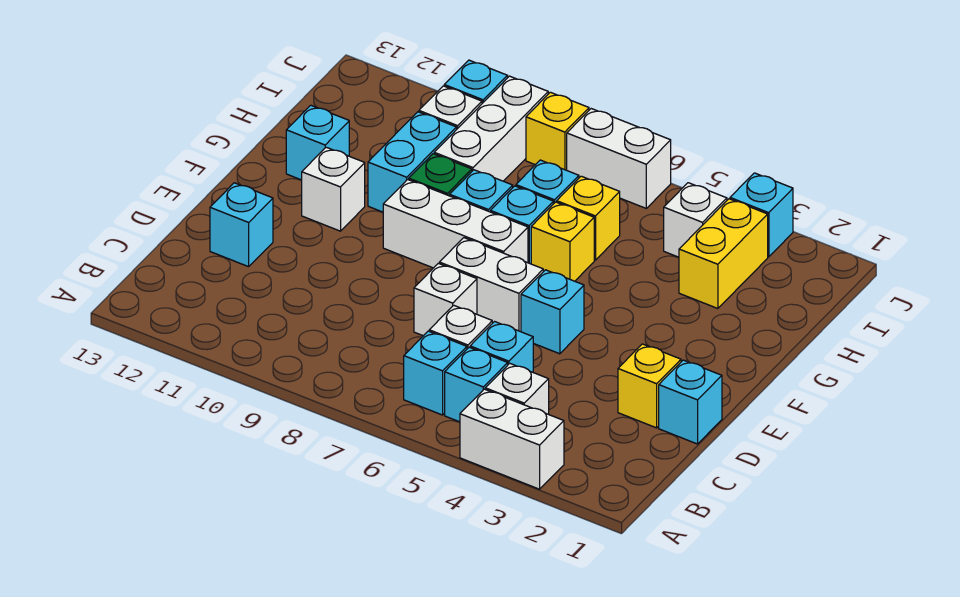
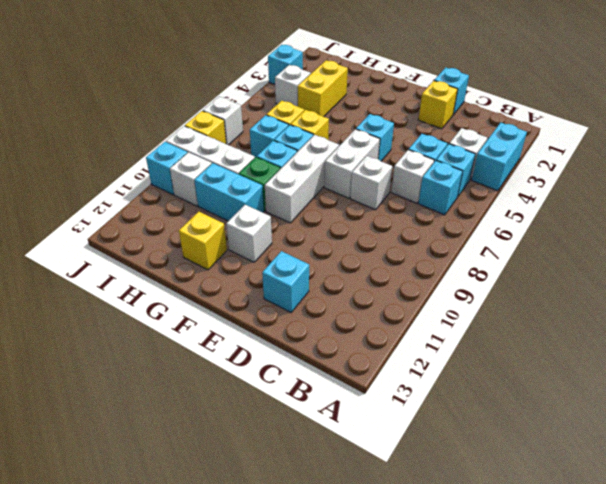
white 1x2 brick [460,389,564,489] -> cyan 1x2 brick [472,122,527,191]
cyan 1x1 brick [286,105,349,180] -> yellow 1x1 brick [179,212,227,270]
yellow 1x2 brick [679,199,768,309] -> yellow 1x2 brick turned to [298,60,348,117]
white 1x2 brick [567,109,671,208] -> white 1x1 brick [203,97,243,145]

